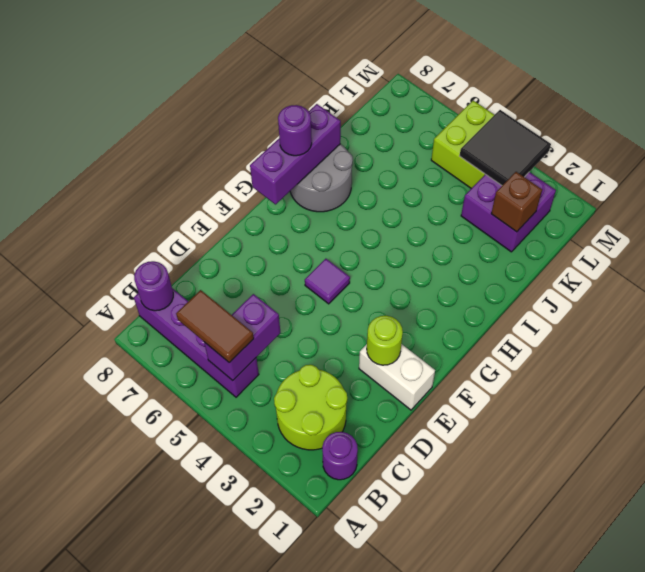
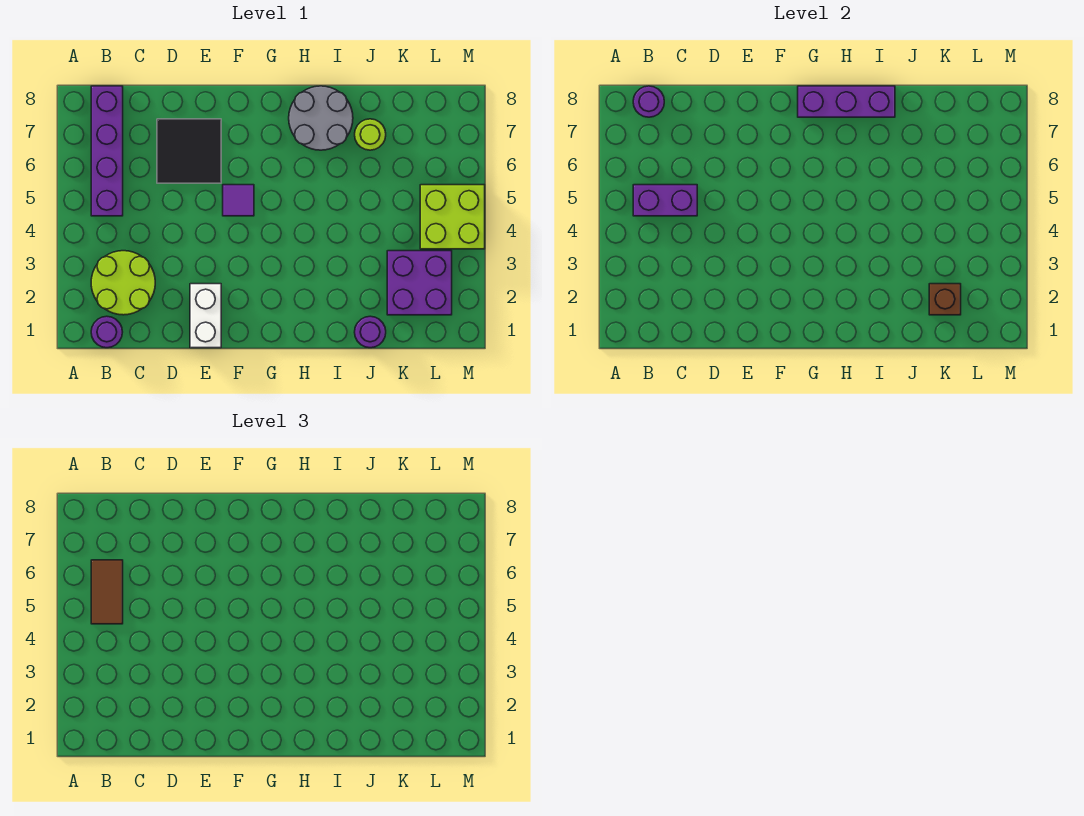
lime 1x1 round brick [367,316,403,365] -> lime 1x1 round brick moved to [355,119,386,150]
purple 1x1 round brick [278,105,312,156] -> purple 1x1 round brick moved to [355,316,386,348]
black 2x2 tile [460,110,551,185] -> black 2x2 tile moved to [157,119,221,183]

